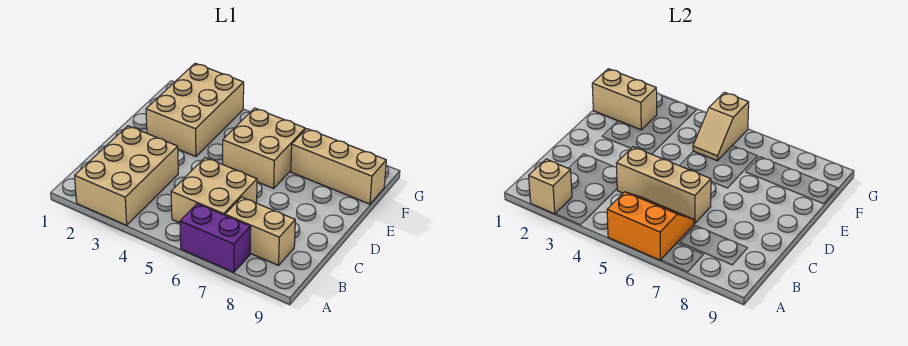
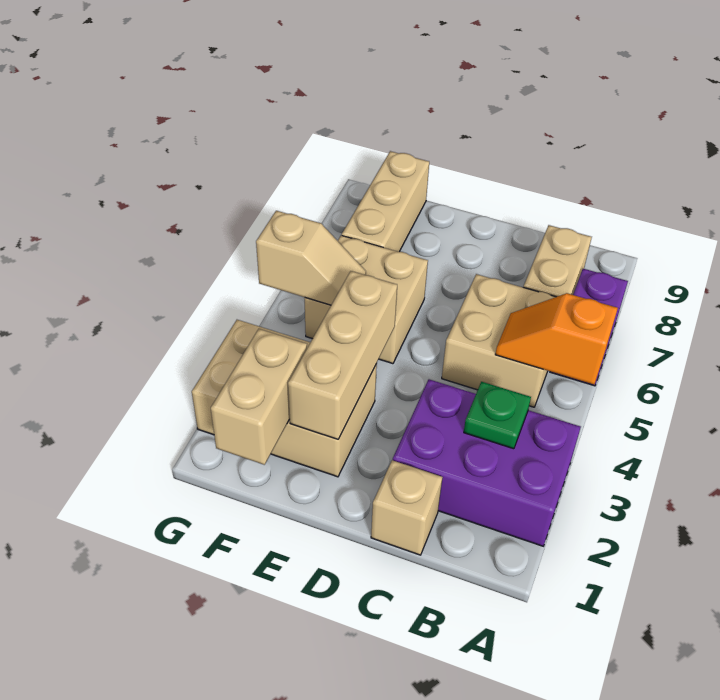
tan 2x3 brick [75,126,178,225] -> purple 2x3 brick [393,379,581,546]
tan 1x1 brick [529,159,572,214] -> tan 1x1 brick moved to [371,460,442,555]
orange 2x2 slope [607,192,694,260] -> orange 1x2 slope [495,293,618,384]
none -> green 1x1 plate [464,382,531,449]
tan 1x3 brick [617,147,711,224] -> tan 1x3 brick moved to [288,271,397,439]

